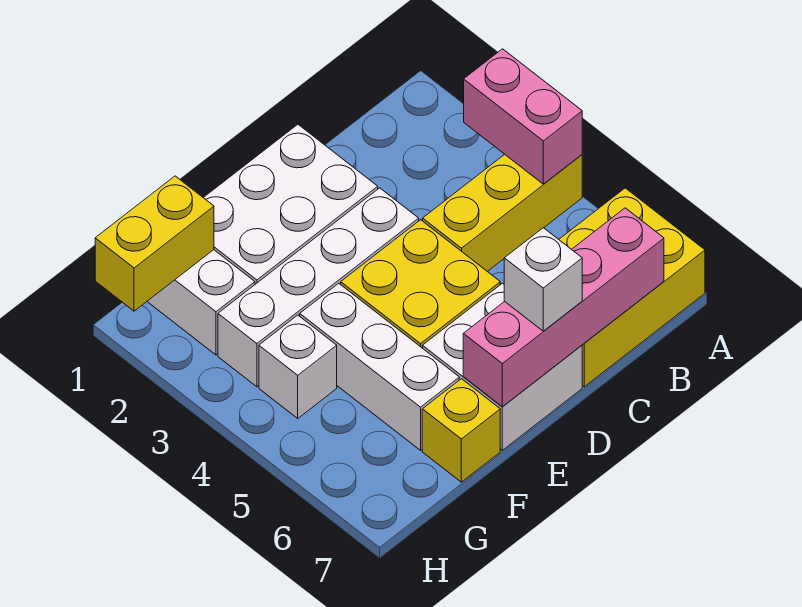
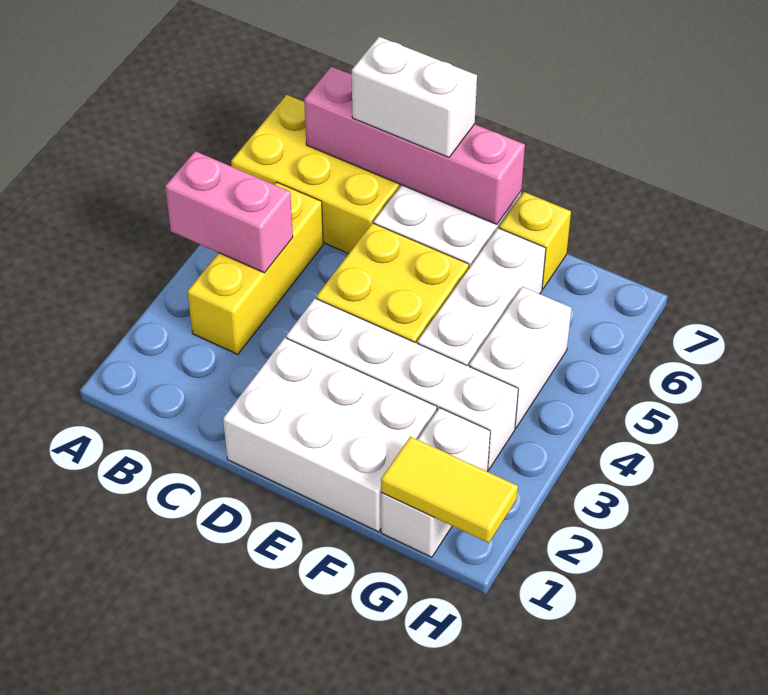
pink 1x2 brick [464,49,582,184] -> pink 1x2 brick turned to [165,151,293,273]
yellow 1x3 brick [423,154,582,271] -> yellow 1x3 brick turned to [187,182,323,355]
white 1x1 brick [504,228,582,331] -> white 1x2 brick [352,37,477,157]
yellow 1x2 brick [95,176,214,311] -> yellow 1x2 tile [381,436,518,543]
white 1x1 brick [259,315,337,418] -> white 1x2 brick [469,287,572,428]

